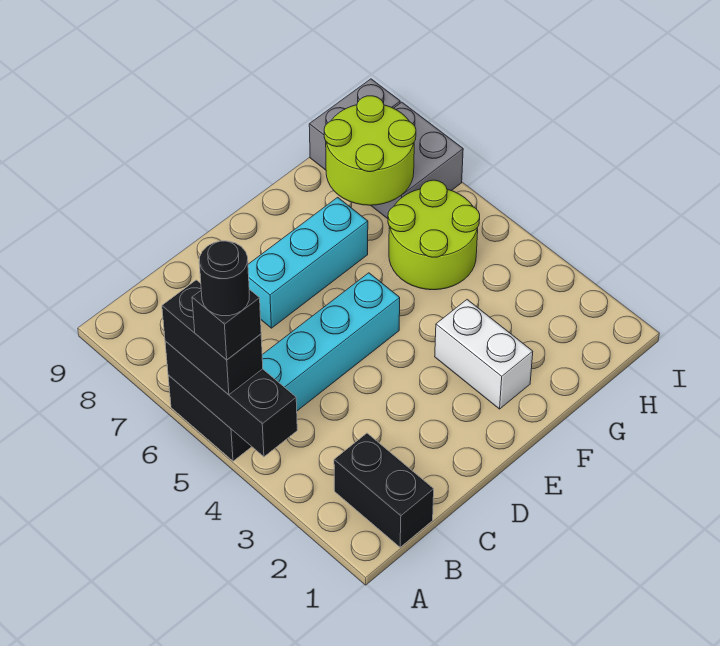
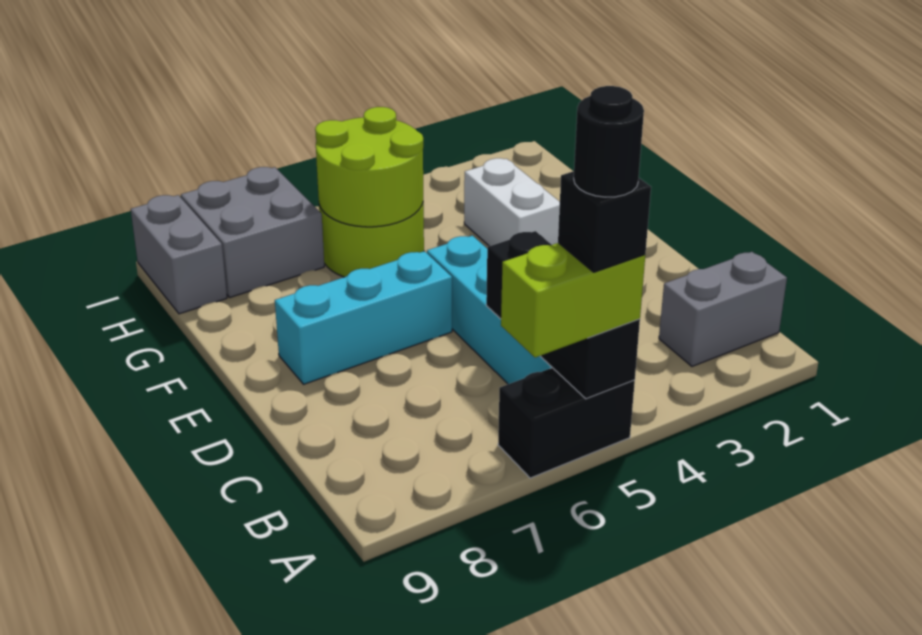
black 1x3 brick [165,341,297,457] -> black 1x3 brick turned to [486,231,640,399]
black 1x2 brick [162,280,263,395] -> lime 1x2 brick [501,243,645,358]
black 1x2 brick [334,433,434,547] -> grey 1x2 brick [659,252,787,366]
cyan 1x3 brick [248,197,368,328] -> cyan 1x3 brick turned to [275,251,452,384]
white 1x2 brick [435,300,533,409] -> white 1x2 brick turned to [464,158,560,246]
lime 2x2 round brick [324,96,416,205] -> lime 2x2 round brick moved to [315,107,423,227]

